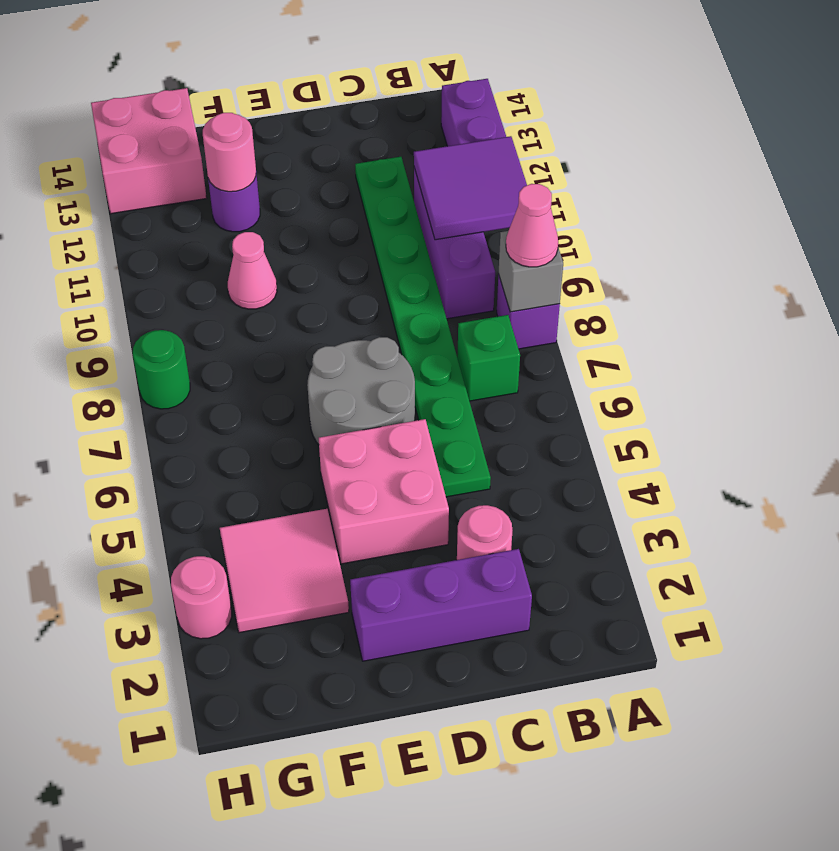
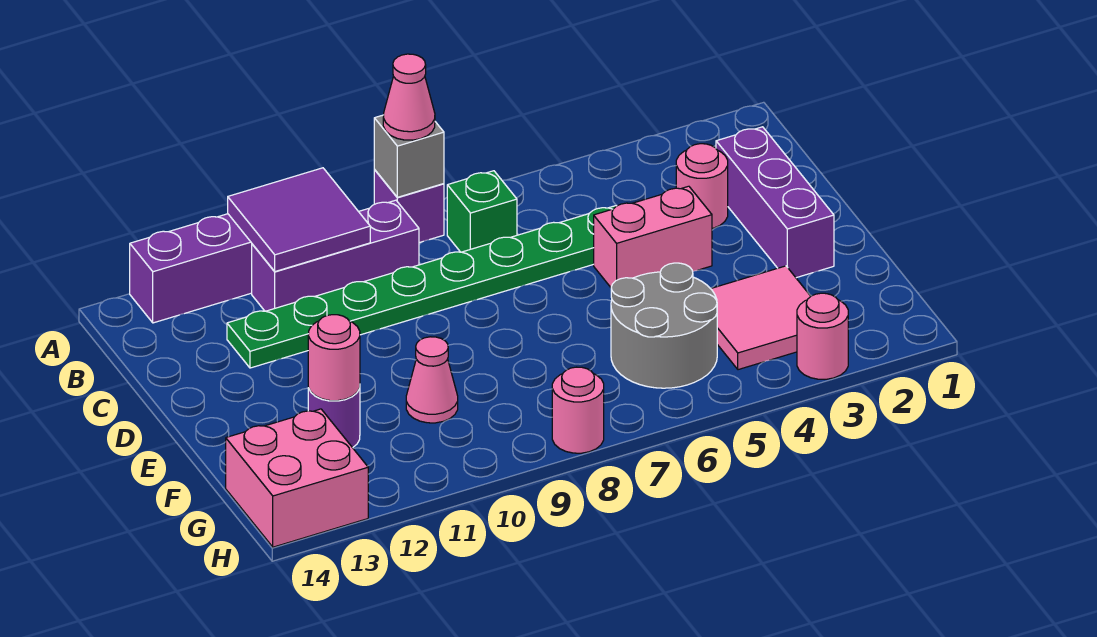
pink 2x2 brick [319,419,449,564] -> pink 1x2 brick [594,186,712,287]
grey 2x2 round brick [307,337,415,445] -> grey 2x2 round brick moved to [611,263,717,388]
green 1x1 round brick [133,330,190,409] -> pink 1x1 round brick [552,367,604,453]

